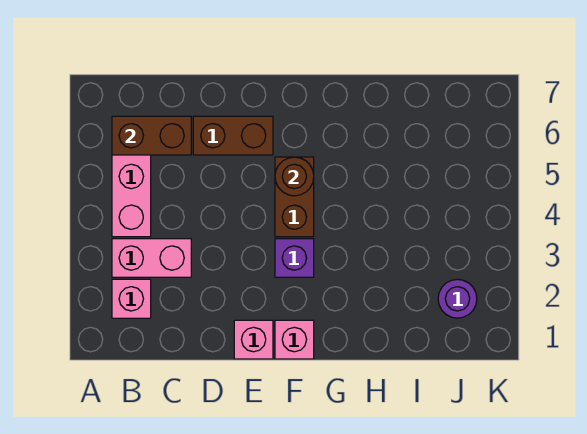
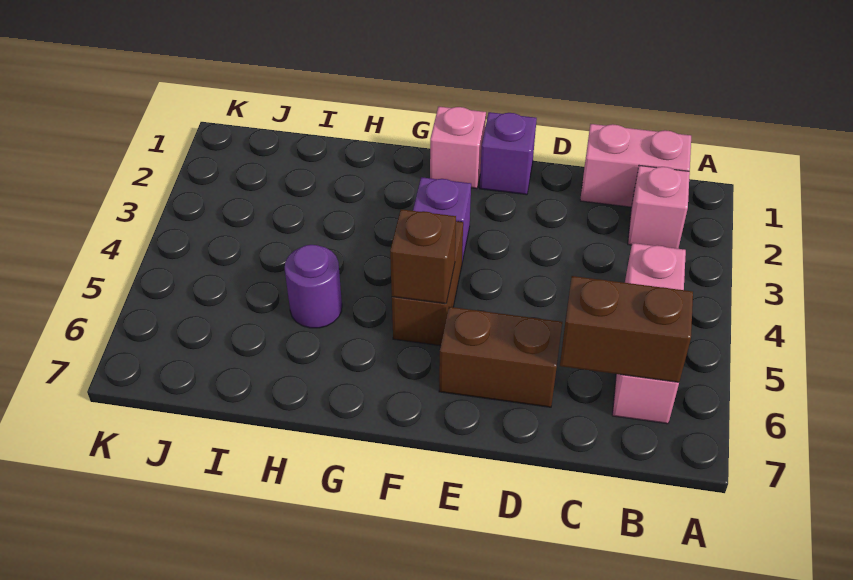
pink 1x2 brick [112,239,191,277] -> pink 1x2 brick moved to [580,124,691,207]
pink 1x1 brick [234,320,273,359] -> purple 1x1 brick [480,112,537,195]
brown 1x1 round brick [275,157,314,196] -> brown 1x1 brick [390,209,456,304]
purple 1x1 round brick [438,279,477,318] -> purple 1x1 round brick moved to [285,245,342,328]

